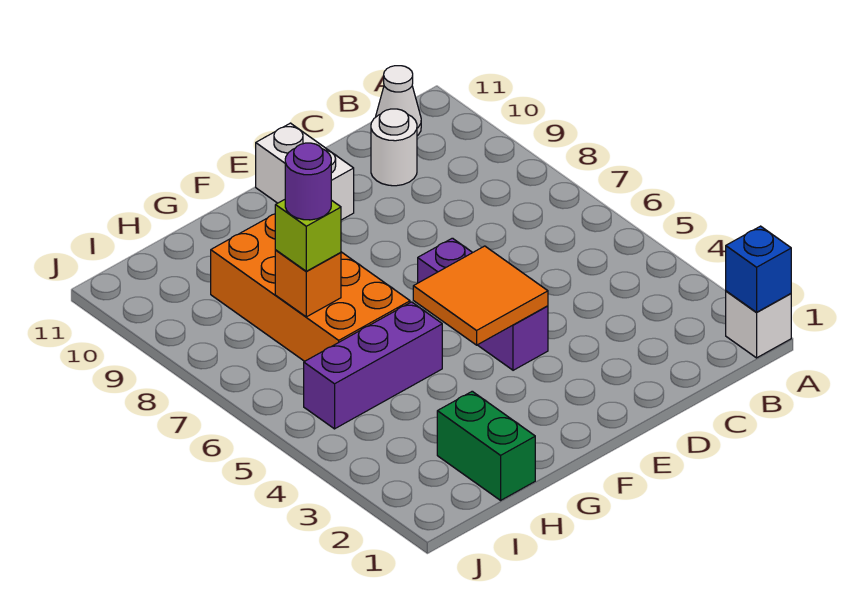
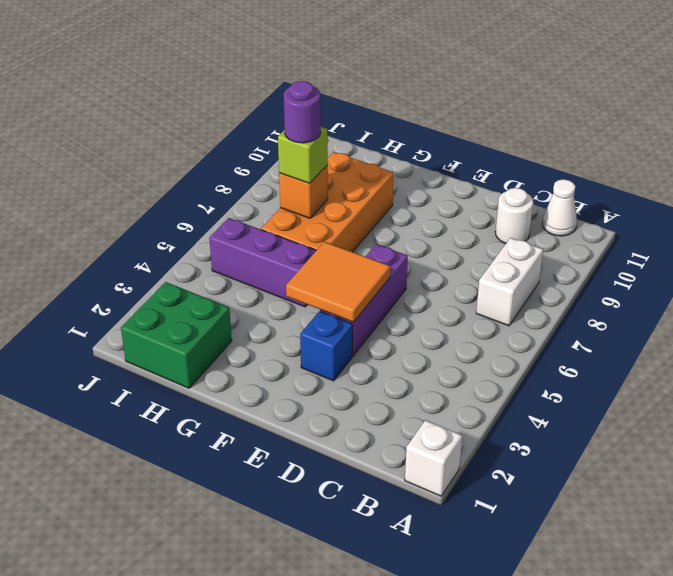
blue 1x1 brick [726,226,791,312] -> blue 1x1 brick moved to [300,311,352,381]
white 1x2 brick [256,123,354,220] -> white 1x2 brick moved to [476,238,543,326]
green 1x2 brick [437,391,535,500] -> green 2x2 brick [121,282,232,388]

